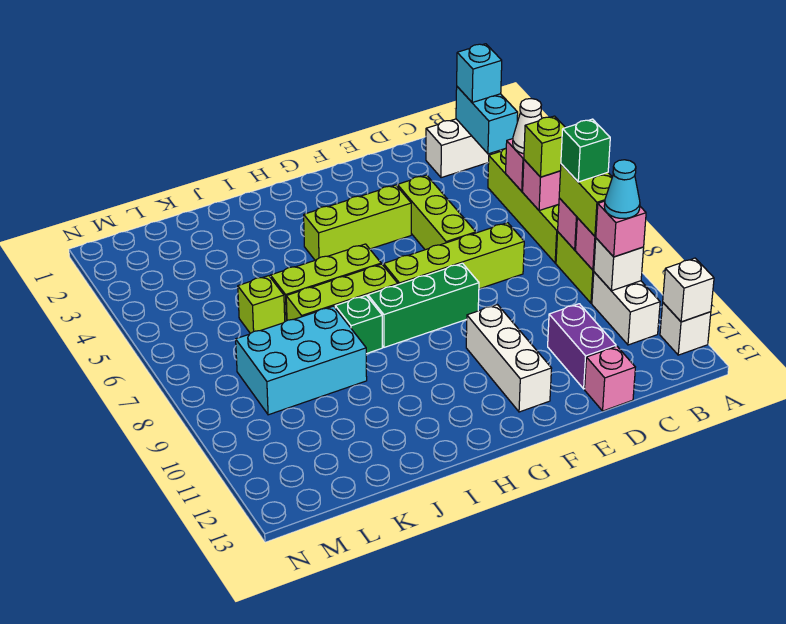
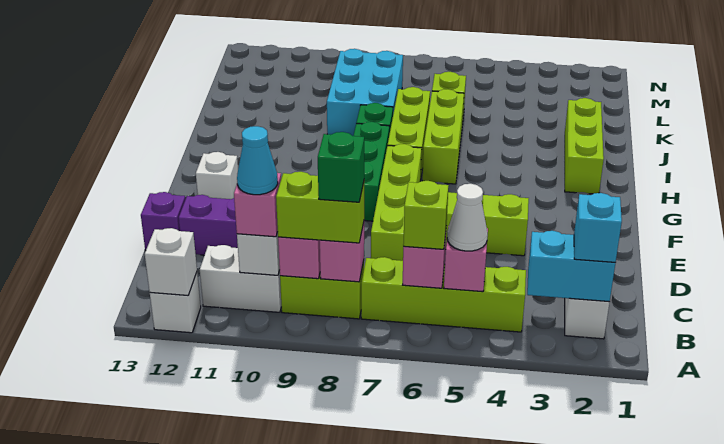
pink 1x1 brick [585,346,635,411] -> purple 1x1 brick [141,192,185,251]
lime 1x3 brick [304,185,411,260] -> lime 1x3 brick moved to [565,98,604,194]
white 1x3 brick [466,305,552,412] -> white 1x1 brick [196,152,238,199]

